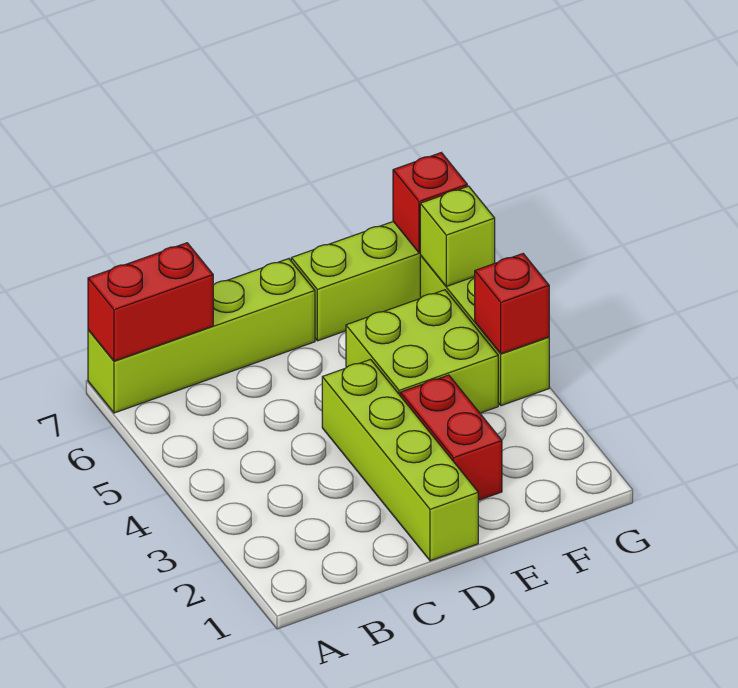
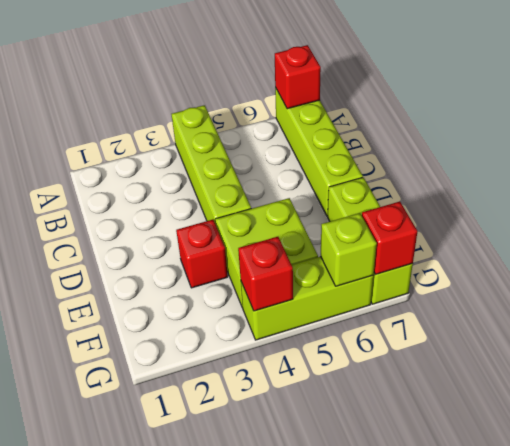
red 1x2 brick [88,243,213,361] -> red 1x1 brick [275,45,321,109]
lime 1x4 brick [322,360,478,561] -> lime 1x4 brick turned to [172,105,251,224]
red 1x2 brick [400,375,502,500] -> red 1x1 brick [176,220,228,288]

